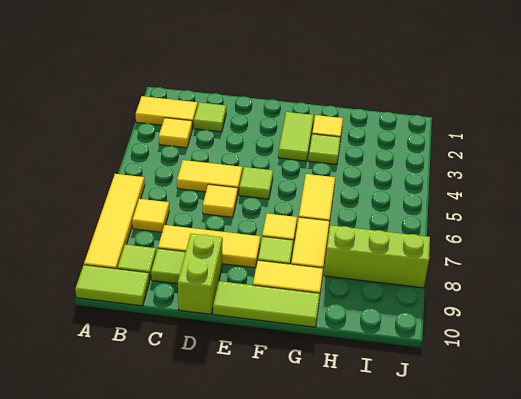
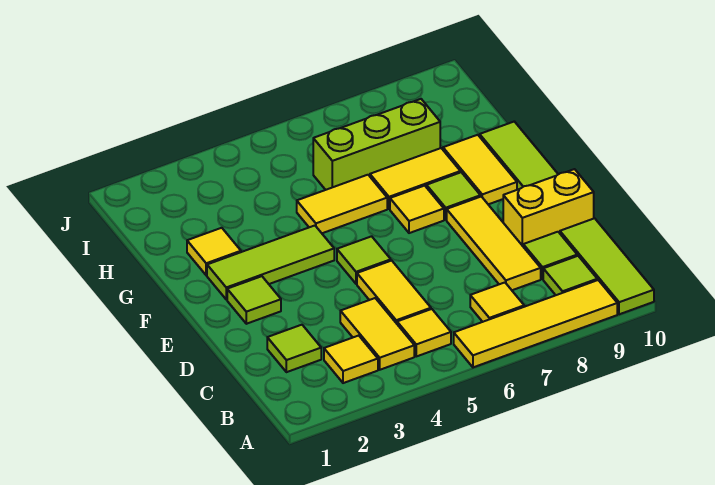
yellow 1x2 tile [136,96,198,128] -> yellow 1x2 tile moved to [340,298,414,370]
lime 1x2 tile [75,265,150,306] -> lime 1x3 tile [560,218,654,314]
yellow 1x1 tile [203,184,238,217] -> yellow 1x1 tile moved to [397,309,451,356]
lime 1x2 brick [178,234,223,314] -> yellow 1x2 brick [503,169,594,246]
lime 1x2 tile [278,112,314,161] -> lime 1x3 tile [207,226,334,300]
lime 1x1 tile [308,134,341,165] -> lime 1x1 tile moved to [227,276,281,324]
lime 1x3 brick [324,225,430,288] -> lime 1x3 brick turned to [313,99,440,190]

